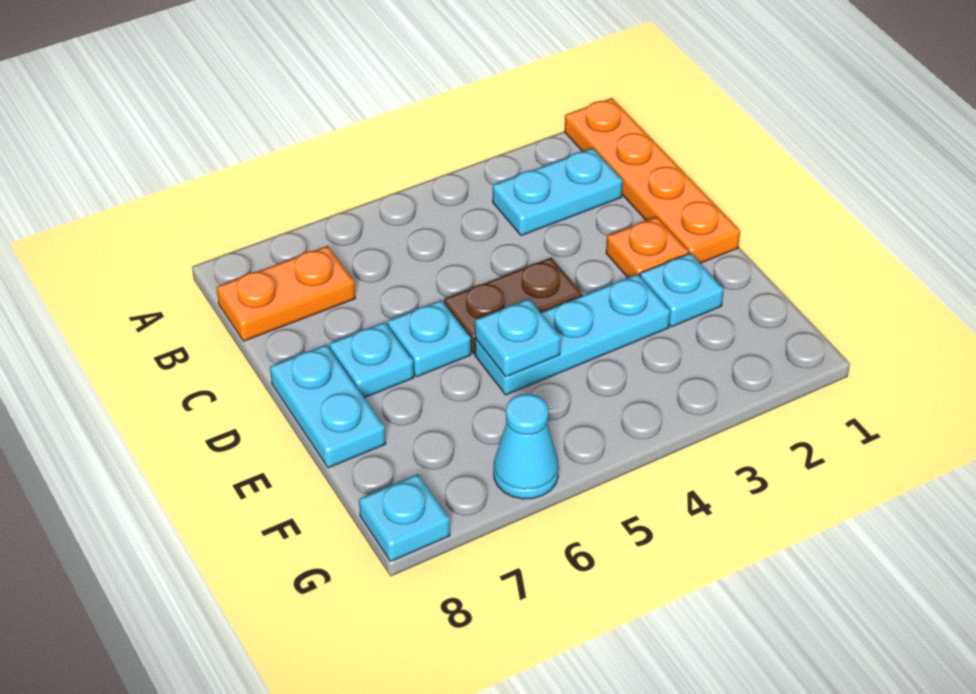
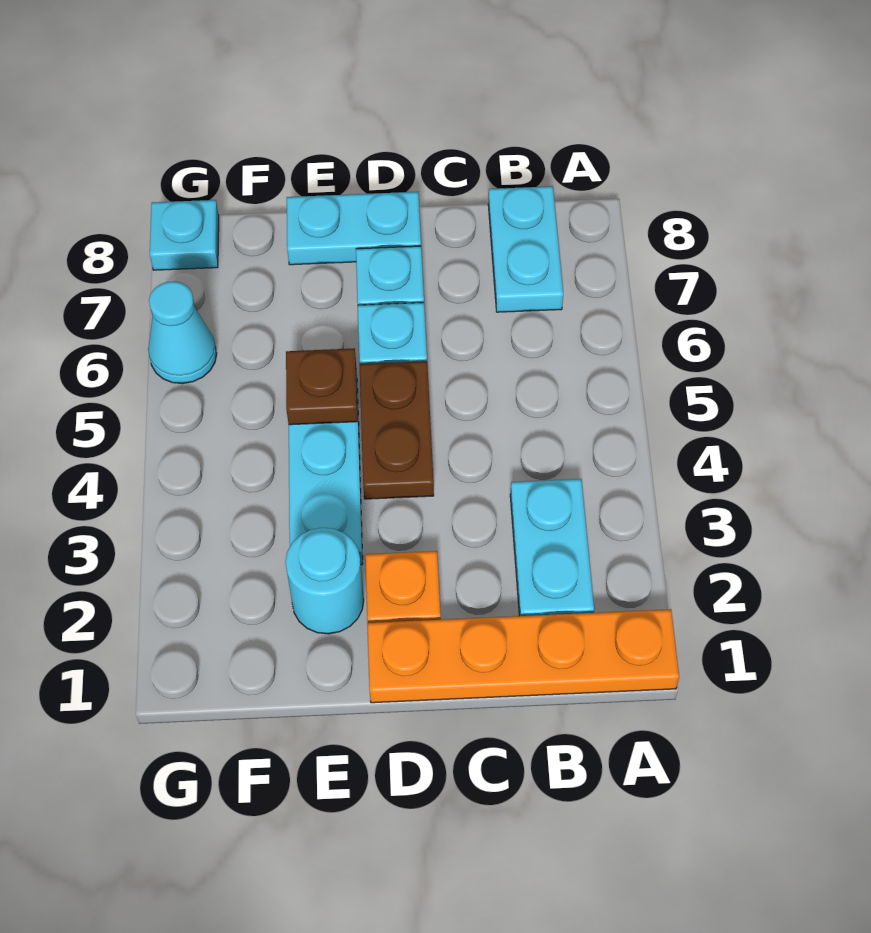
orange 1x2 plate [216,246,355,341] -> cyan 1x2 plate [488,186,563,312]
cyan 1x1 plate [640,253,724,327] -> cyan 1x1 round brick [285,528,364,634]
cyan 1x1 plate [475,299,561,377] -> brown 1x1 plate [286,348,358,425]

